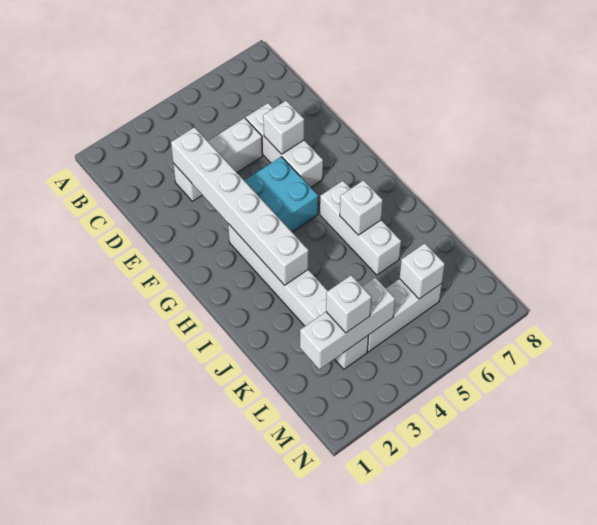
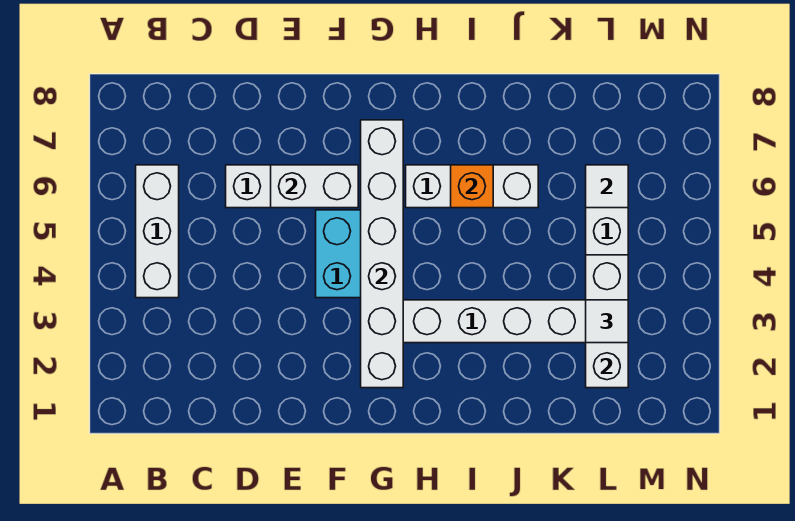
white 1x3 brick [173,118,263,201] -> white 1x3 brick moved to [136,165,179,298]
white 1x6 brick [171,127,309,285] -> white 1x6 brick turned to [361,120,403,388]
white 1x1 brick [263,101,304,154] -> white 1x2 brick [271,165,358,208]
white 1x1 brick [340,180,383,235] -> orange 1x1 brick [451,165,493,208]
white 1x1 brick [326,275,371,333] -> white 1x1 tile [586,300,628,343]
white 1x1 brick [400,243,445,299] -> white 1x1 tile [586,165,628,208]

